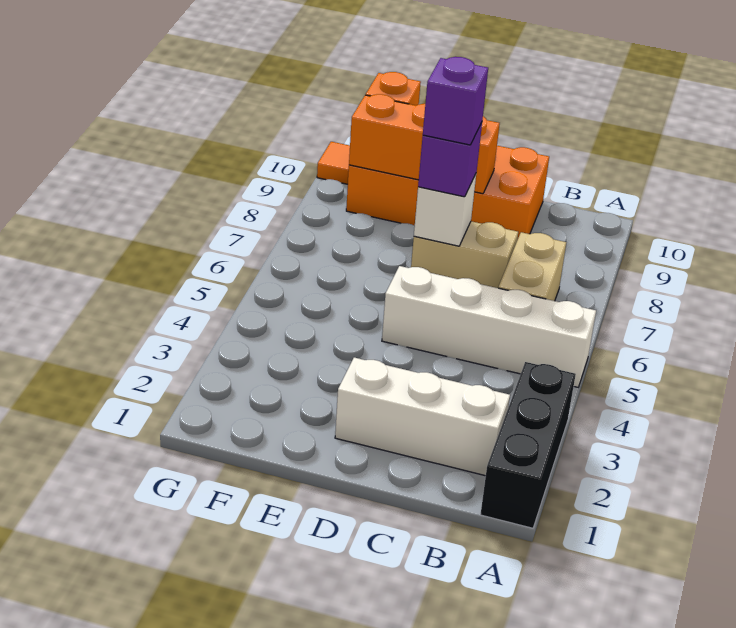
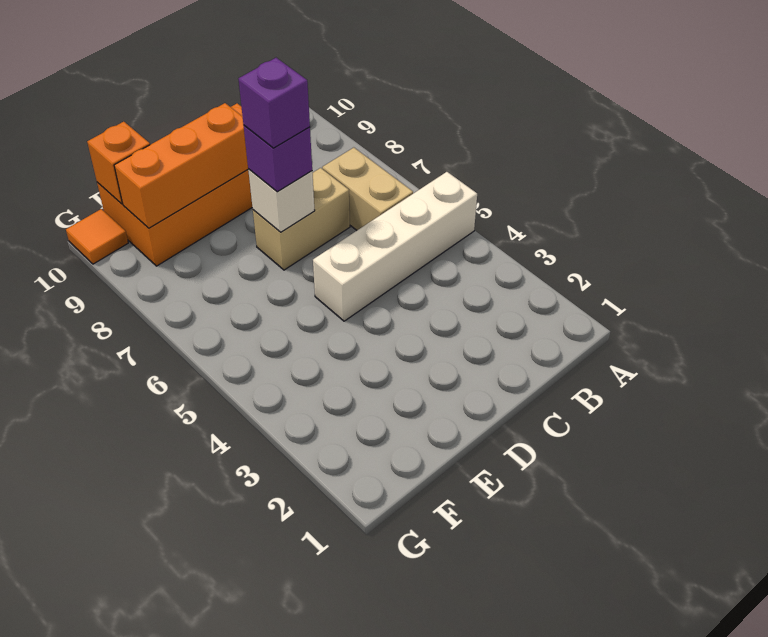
black 1x3 brick [480,362,576,528] -> none
white 1x3 brick [335,358,510,476] -> none

